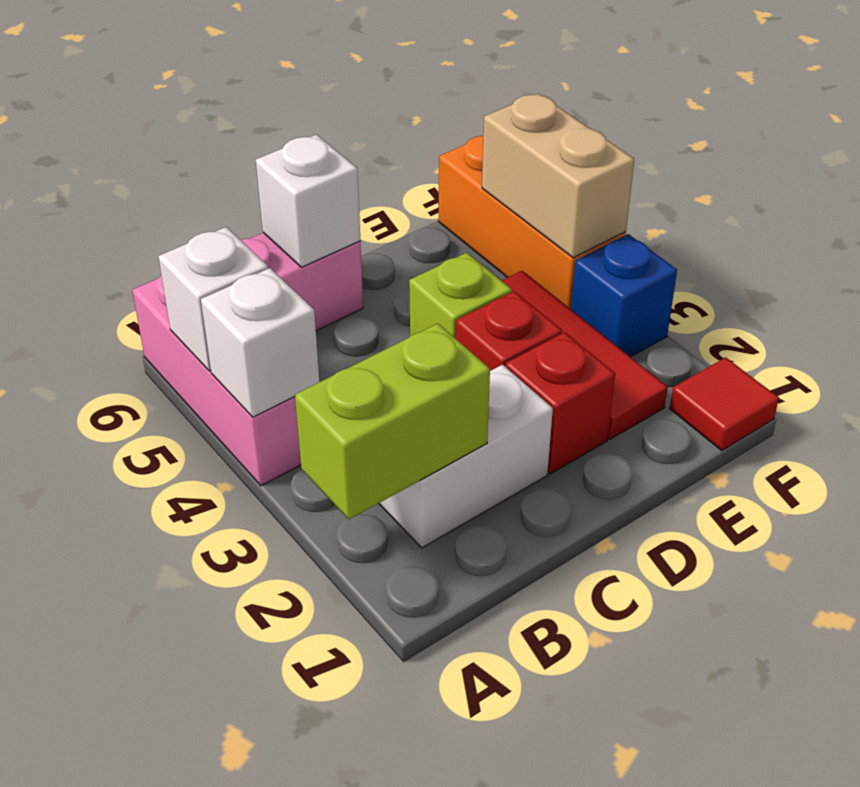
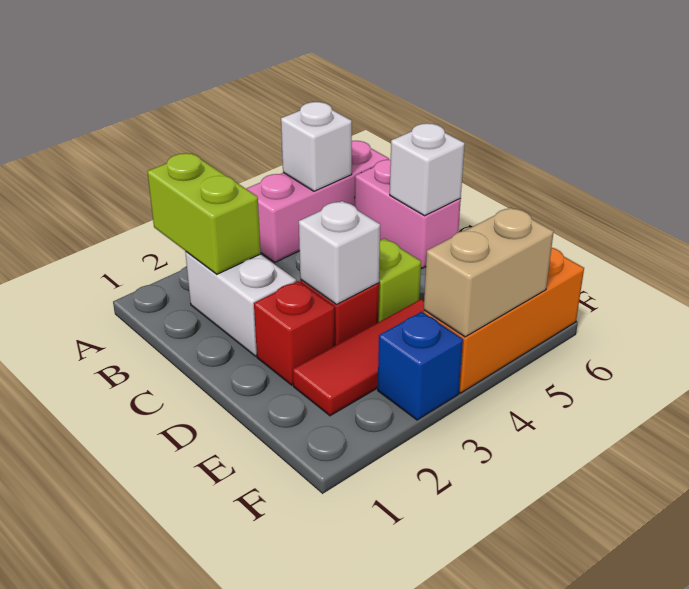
white 1x1 brick [201,268,319,417] -> white 1x1 brick moved to [299,201,380,304]
red 1x1 tile [670,357,779,450] -> none

